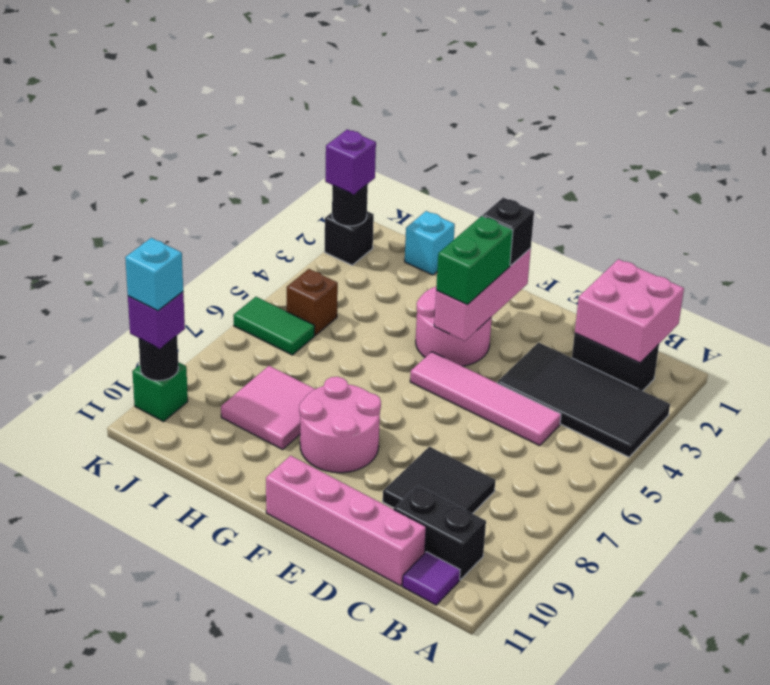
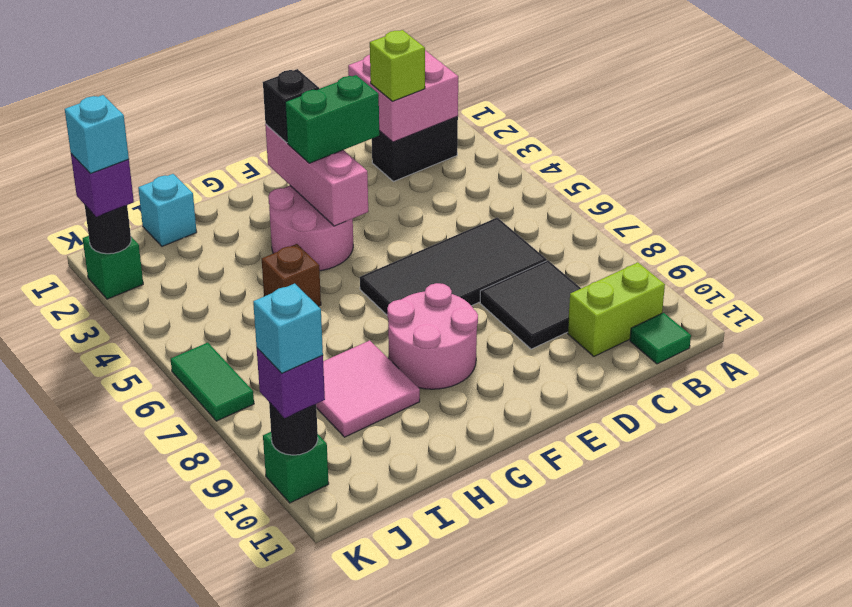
black 2x4 tile [497,343,670,457] -> black 2x4 tile moved to [360,218,547,315]
black 1x2 brick [394,485,486,580] -> lime 1x2 brick [568,262,665,356]
purple 1x1 tile [402,552,460,605] -> green 1x1 tile [630,313,691,364]
none -> lime 1x1 brick [370,30,425,102]
pink 1x4 tile [410,352,561,446] -> none
pink 1x4 brick [266,456,426,586] -> none
green 1x2 brick [436,216,513,305] -> green 1x2 brick turned to [285,75,379,163]
brown 1x1 brick [287,269,338,335] -> brown 1x1 brick moved to [262,244,321,306]
green 1x2 tile [233,297,315,355] -> green 1x2 tile turned to [171,343,254,421]
black 1x1 brick [325,211,374,265] -> green 1x1 brick [83,236,143,299]
none -> cyan 1x1 brick [65,95,129,174]

